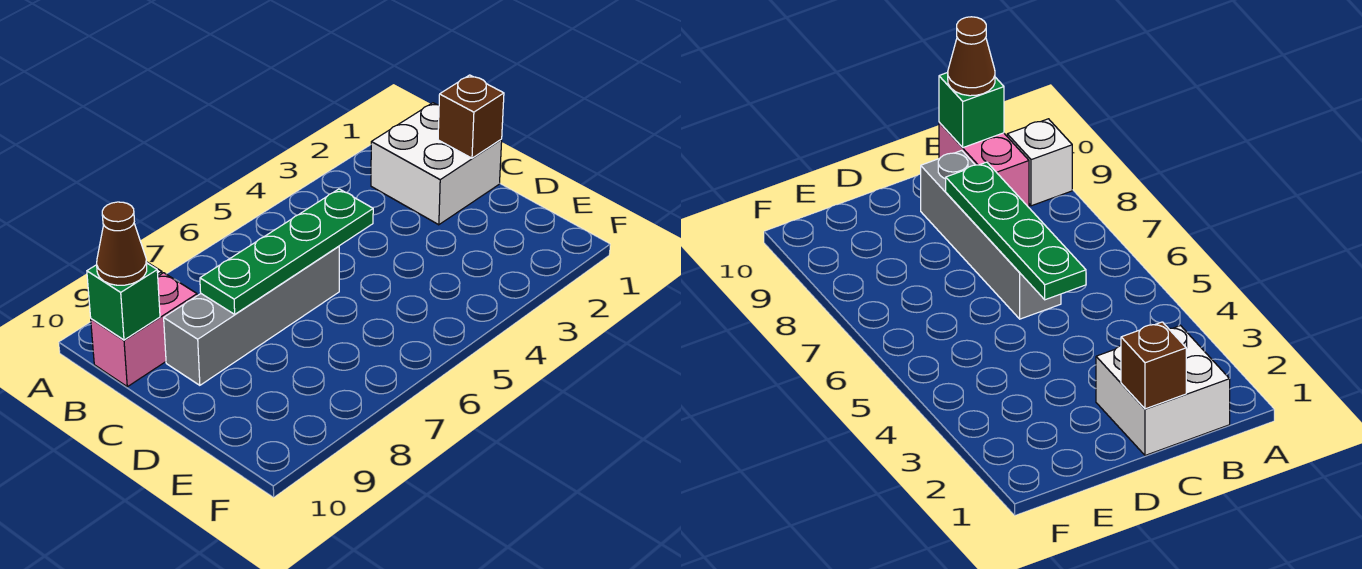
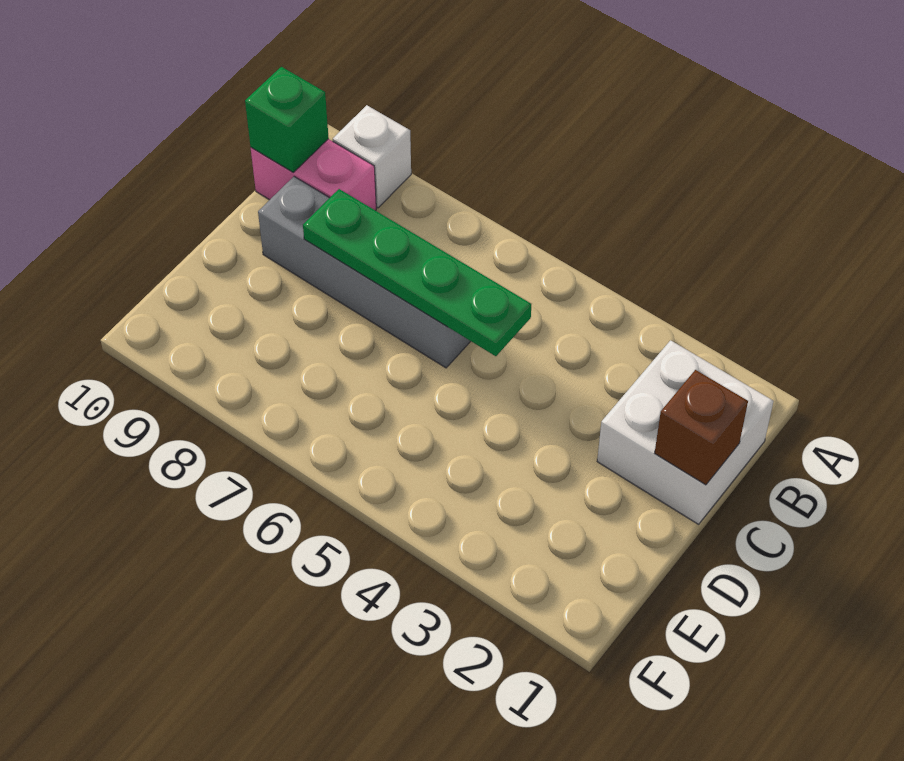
brown 1x1 cone [97,202,147,285] -> none

